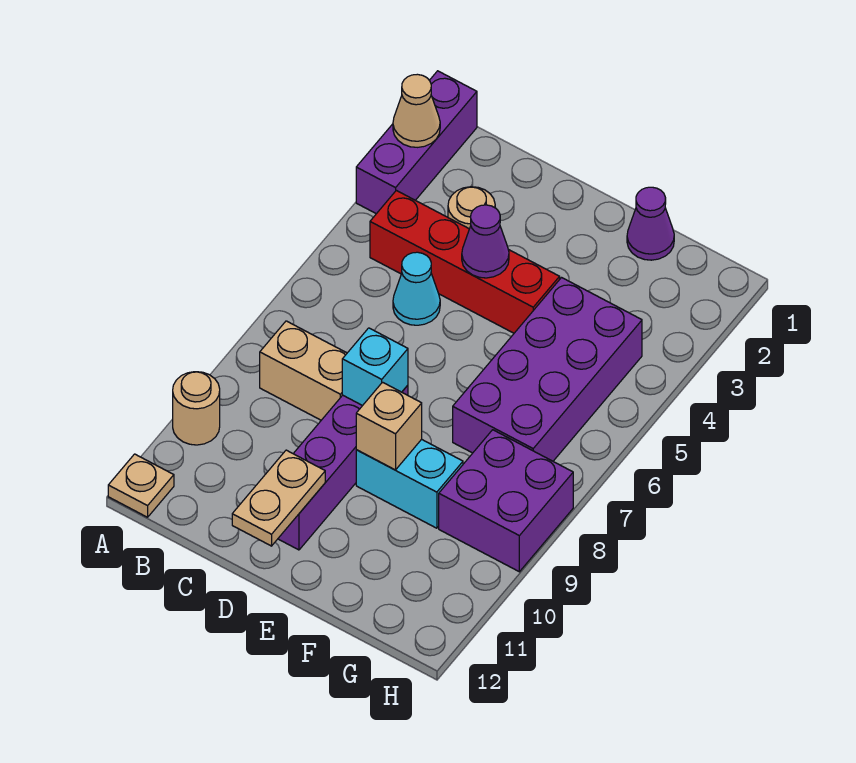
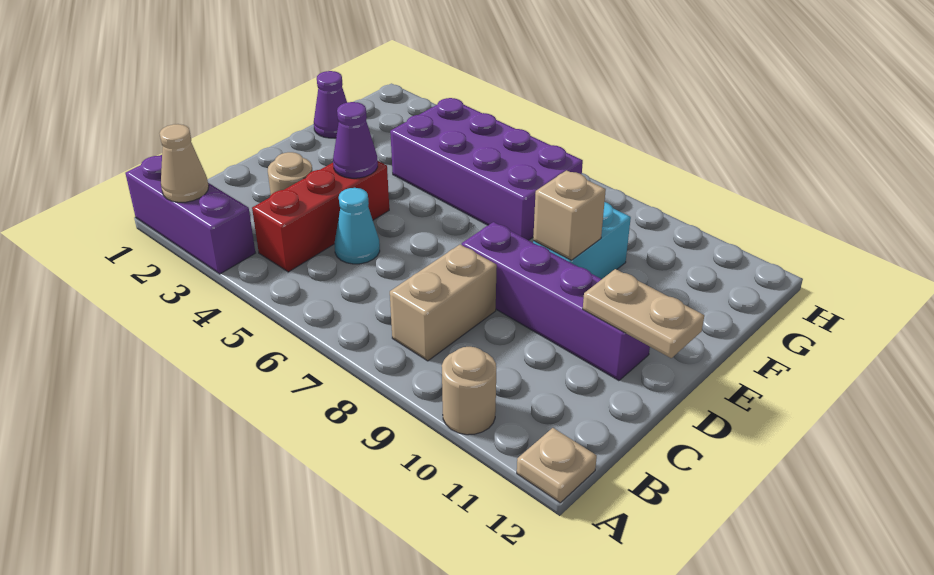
red 1x4 brick [370,190,560,333] -> red 1x3 brick [252,160,389,272]
cyan 1x1 brick [342,328,408,406] -> none
purple 2x2 brick [439,430,573,572] -> none

